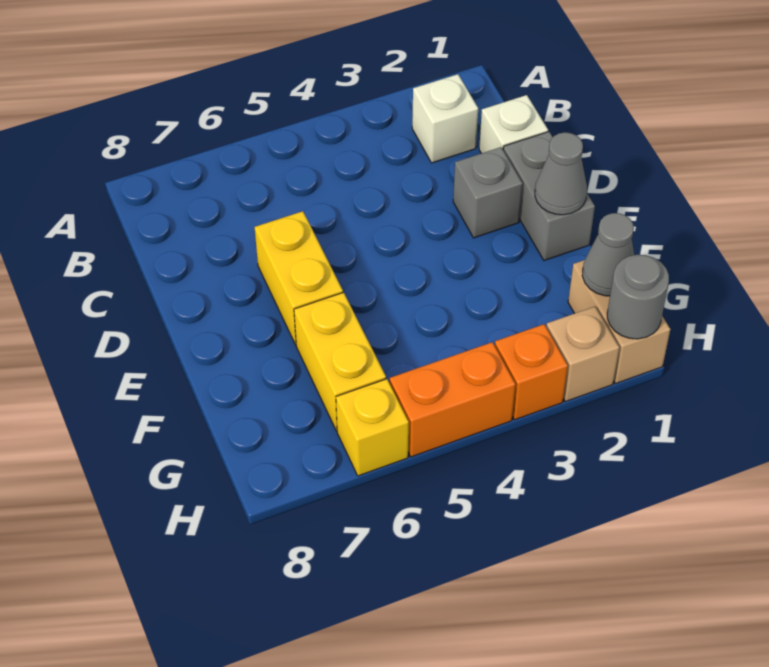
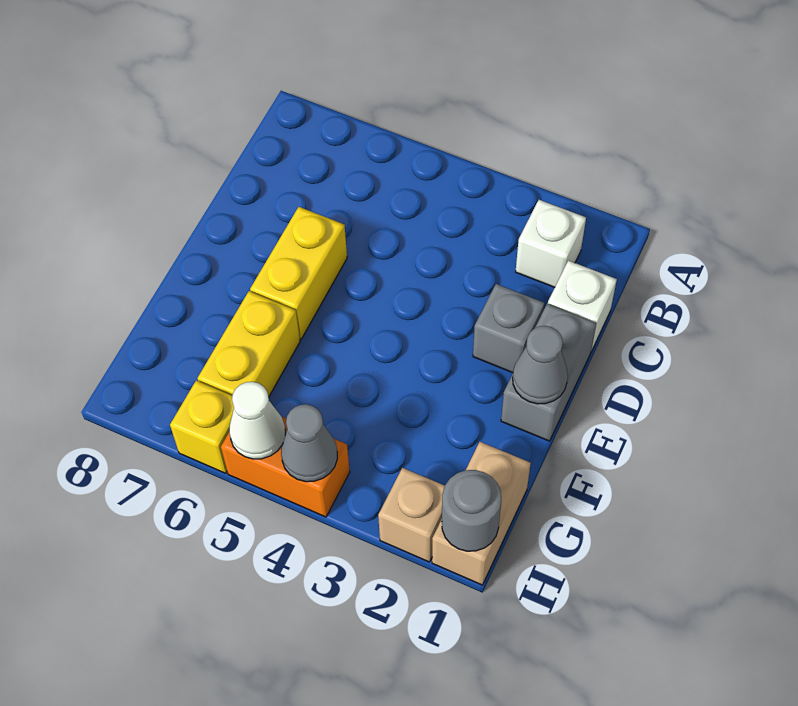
grey 1x1 cone [582,213,634,296] -> grey 1x1 cone moved to [281,404,337,482]
orange 1x1 brick [495,324,568,420] -> none
none -> white 1x1 cone [229,382,285,459]

